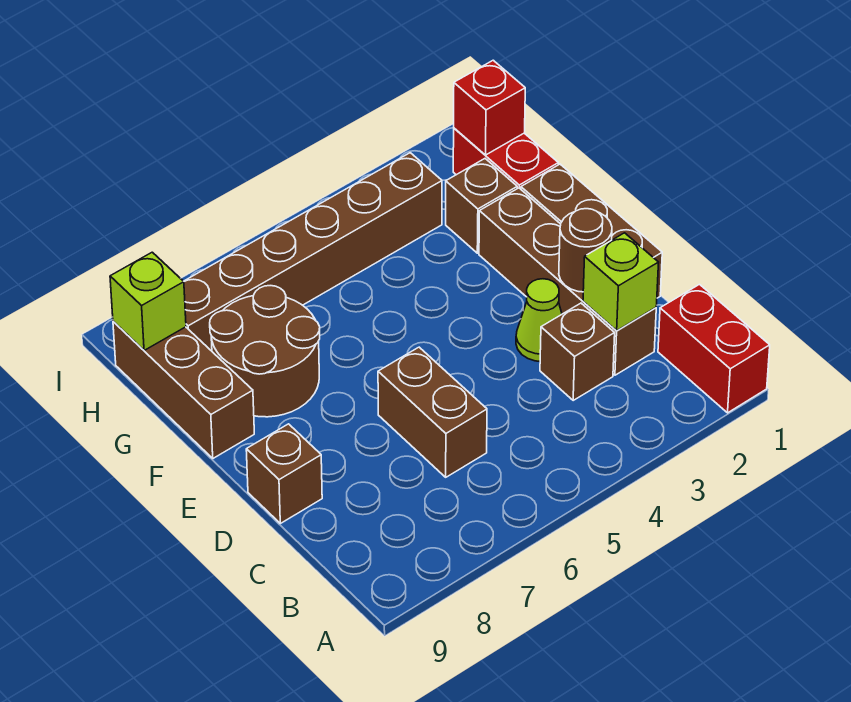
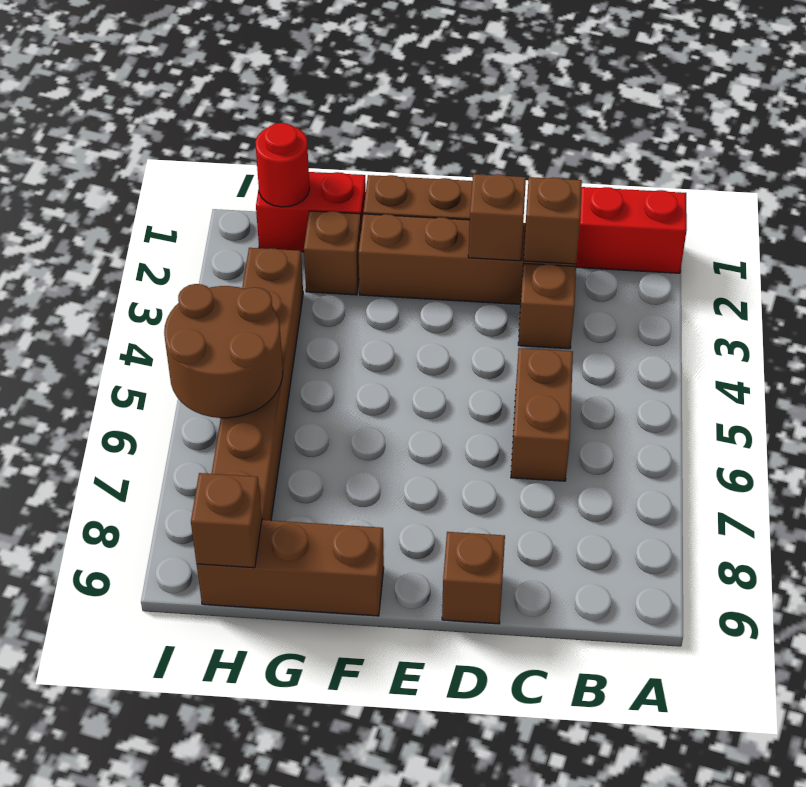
lime 1x1 brick [583,233,659,331] -> brown 1x1 brick [524,177,582,264]
brown 1x2 brick [378,347,487,477] -> brown 1x2 brick turned to [511,348,573,481]
brown 1x1 round brick [559,209,612,292] -> brown 1x1 brick [468,174,526,261]
lime 1x1 cone [516,279,562,361] -> none
brown 2x2 round brick [210,286,320,417] -> brown 2x2 round brick moved to [164,284,283,418]
red 1x1 brick [454,60,525,155] -> red 1x1 round brick [255,123,310,207]
lime 1x1 brick [110,252,186,350] -> brown 1x1 brick [191,473,262,568]

